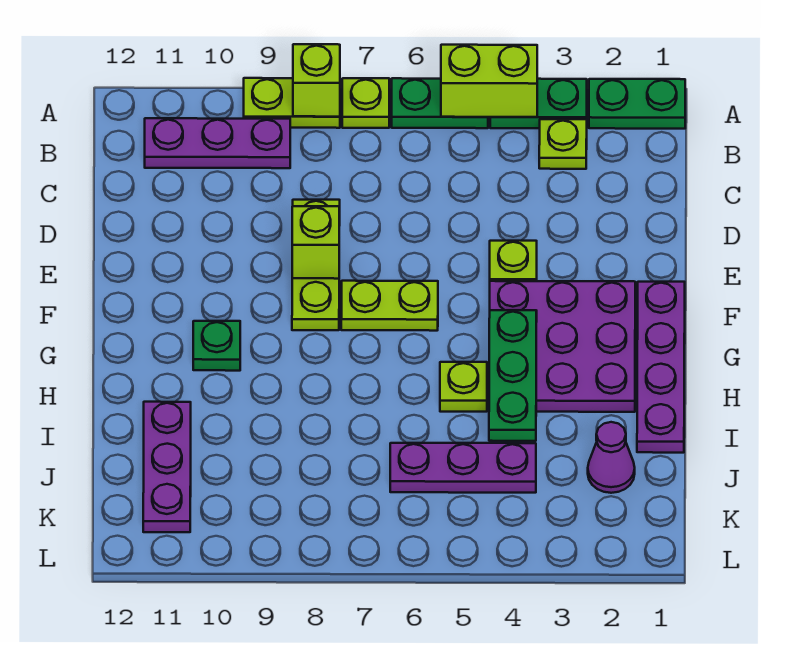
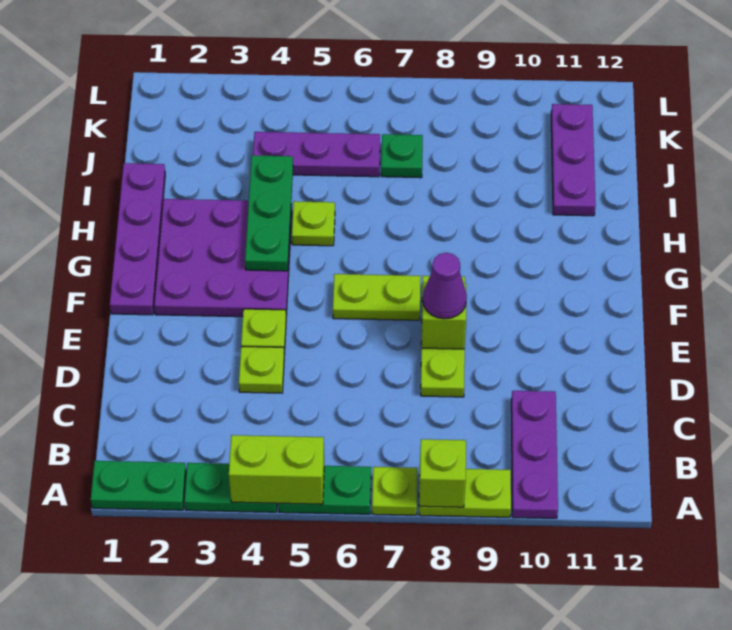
lime 1x1 plate [539,119,587,169] -> lime 1x1 plate moved to [239,347,284,393]
purple 1x3 plate [145,118,290,168] -> purple 1x3 plate turned to [511,391,558,518]
green 1x1 plate [193,321,240,371] -> green 1x1 plate moved to [381,134,423,178]
purple 1x1 cone [588,422,635,493] -> purple 1x1 cone moved to [423,253,467,319]

